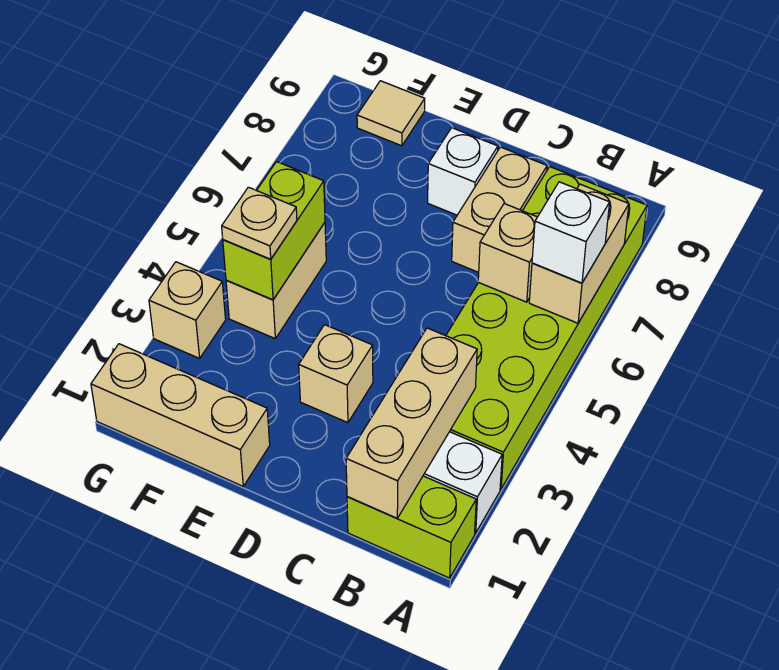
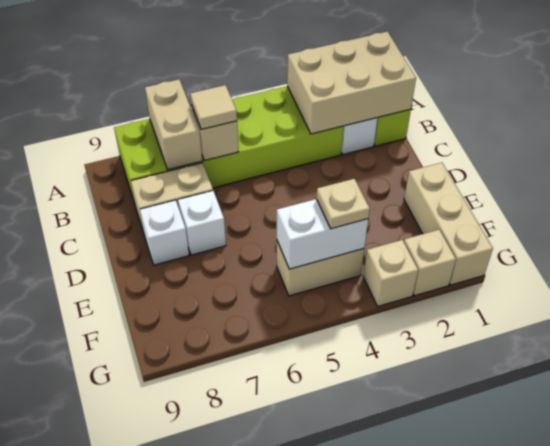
tan 1x2 brick [529,184,629,323] -> tan 1x2 brick turned to [145,79,202,170]
white 1x1 brick [532,182,610,283] -> white 1x1 brick moved to [178,191,226,255]
tan 1x3 brick [346,328,477,518] -> tan 2x3 brick [287,32,416,134]
tan 1x1 brick [299,325,373,423] -> tan 1x1 brick moved to [404,230,456,296]
lime 1x2 brick [223,162,325,300] -> white 1x2 brick [277,199,368,269]
tan 1x1 tile [357,81,425,146] -> tan 1x1 tile moved to [190,85,237,129]

